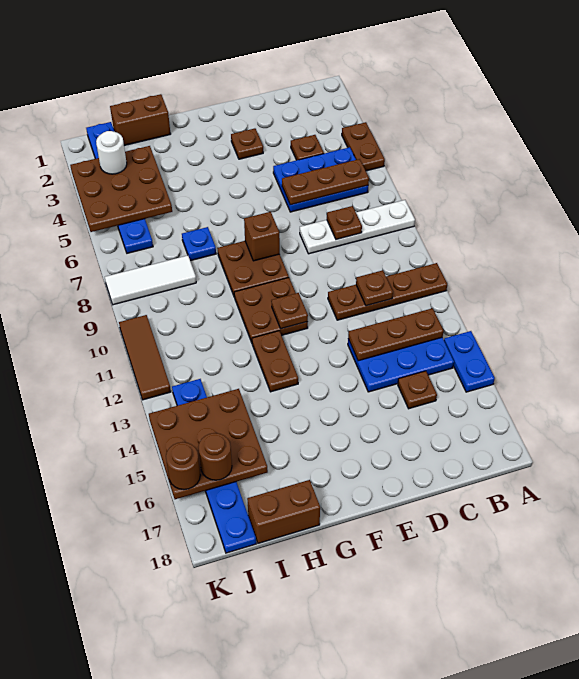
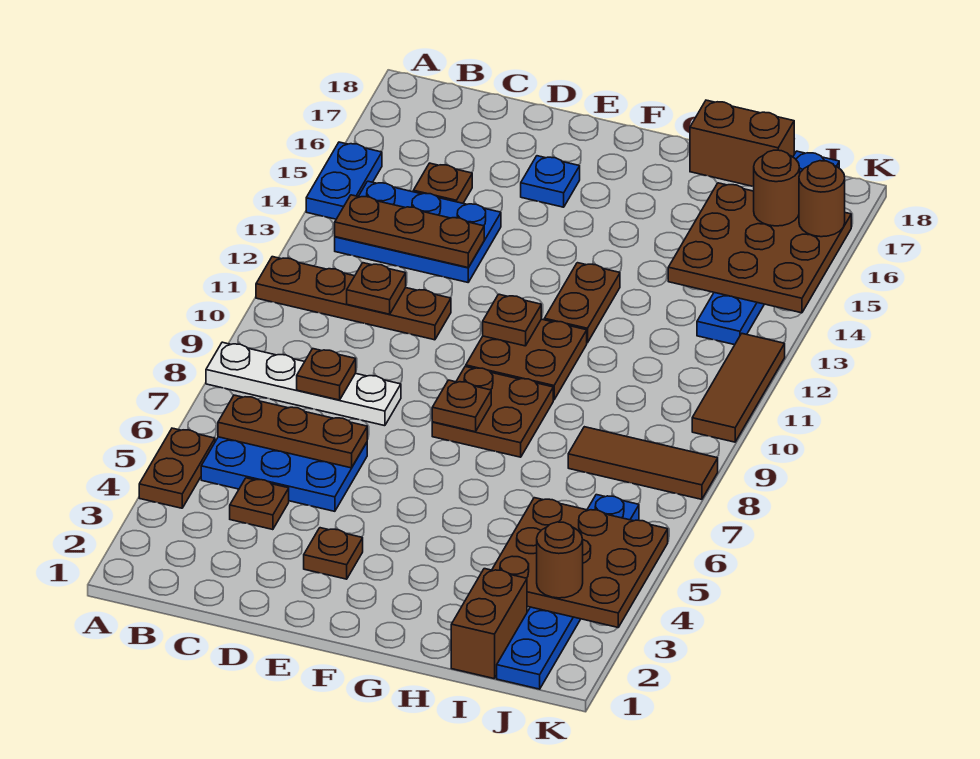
brown 1x1 brick [244,212,280,261] -> brown 1x1 plate [432,380,491,432]
brown 1x2 brick [110,94,170,146] -> brown 1x2 brick turned to [451,569,527,678]
blue 1x1 plate [182,227,216,261] -> blue 1x1 plate moved to [521,156,580,207]
white 1x3 tile [105,255,196,305] -> brown 1x3 tile [568,427,718,499]
white 1x1 round brick [96,131,127,174] -> brown 1x1 round brick [537,522,583,598]

